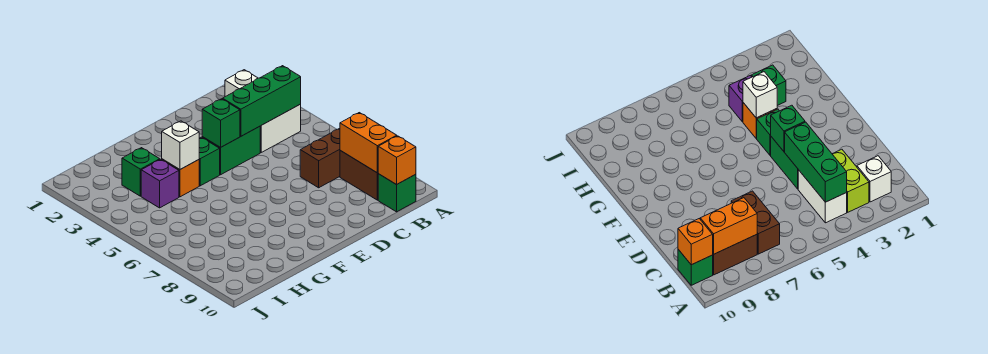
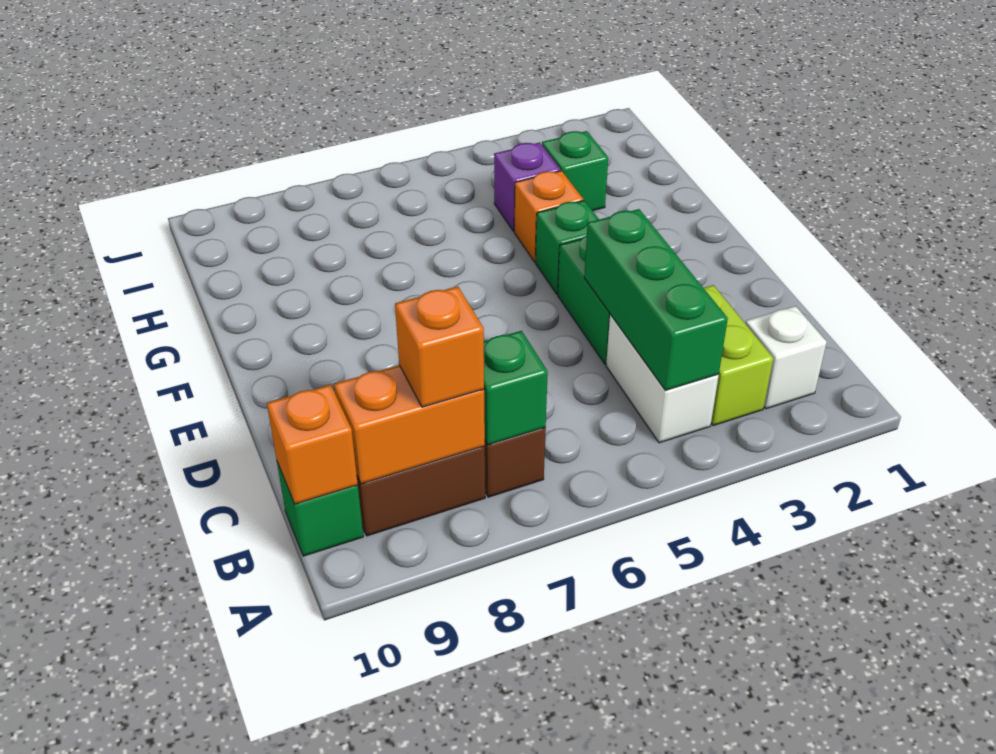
none -> orange 1x1 brick [395,286,484,407]
green 1x1 brick [202,99,240,148] -> green 1x1 brick moved to [484,331,548,445]
white 1x1 brick [162,121,199,170] -> none

